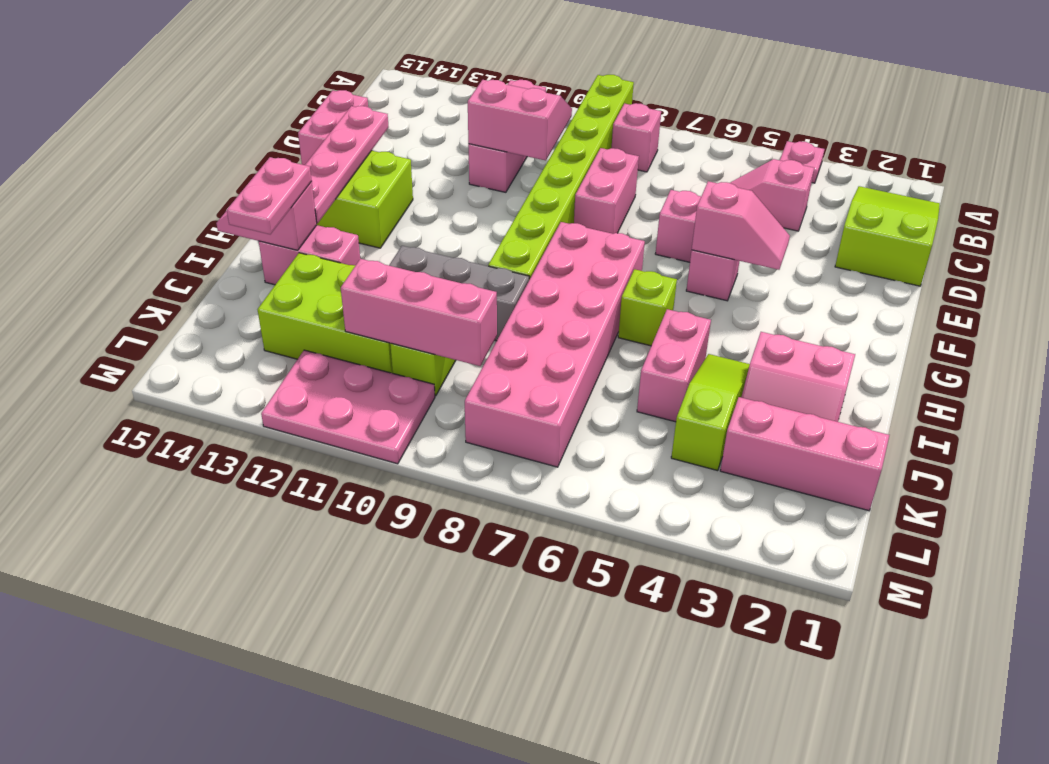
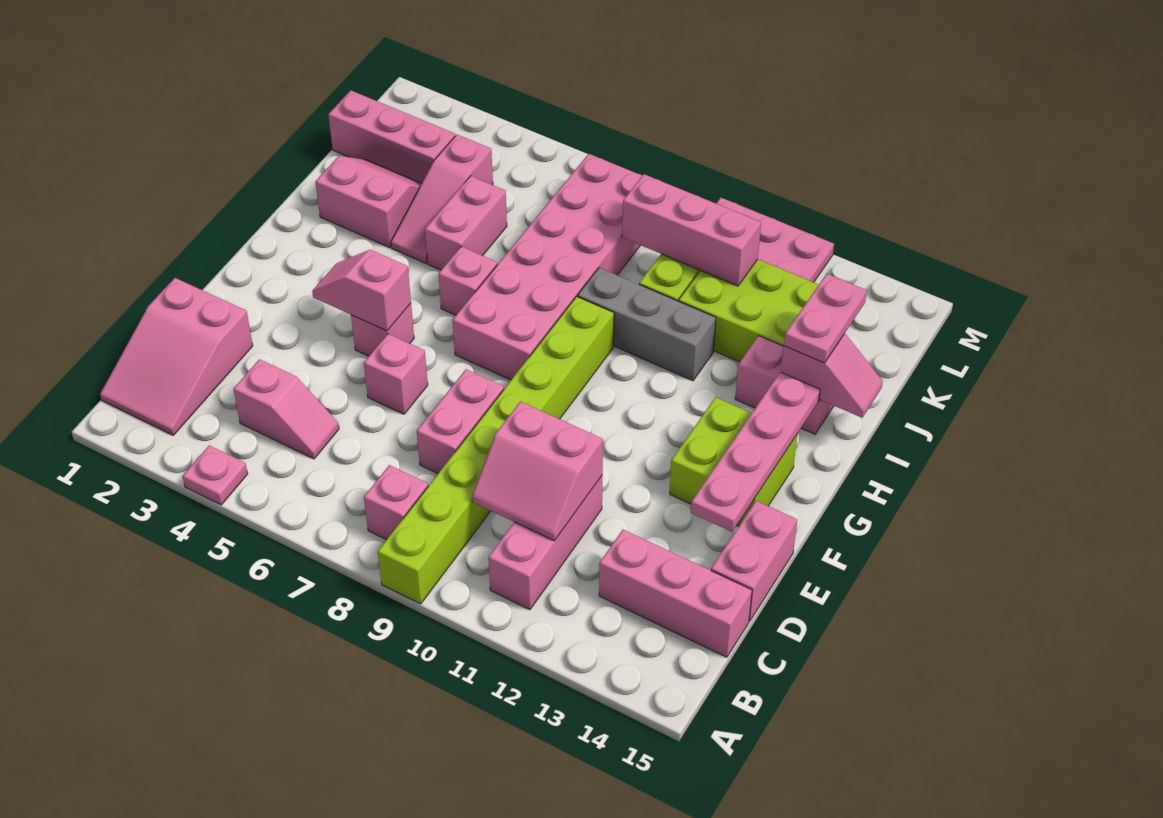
lime 2x3 slope [835,186,940,286] -> pink 2x3 slope [100,278,253,435]
none -> pink 1x3 brick [599,530,752,657]
lime 1x1 brick [618,269,677,346] -> pink 1x1 brick [439,247,497,315]
lime 1x3 slope [671,354,750,471] -> pink 1x3 slope [391,135,493,263]

